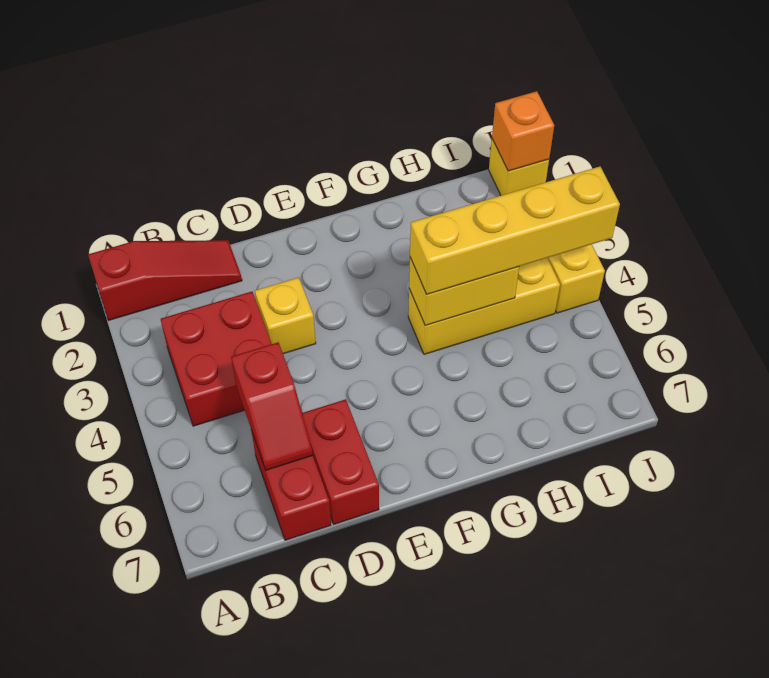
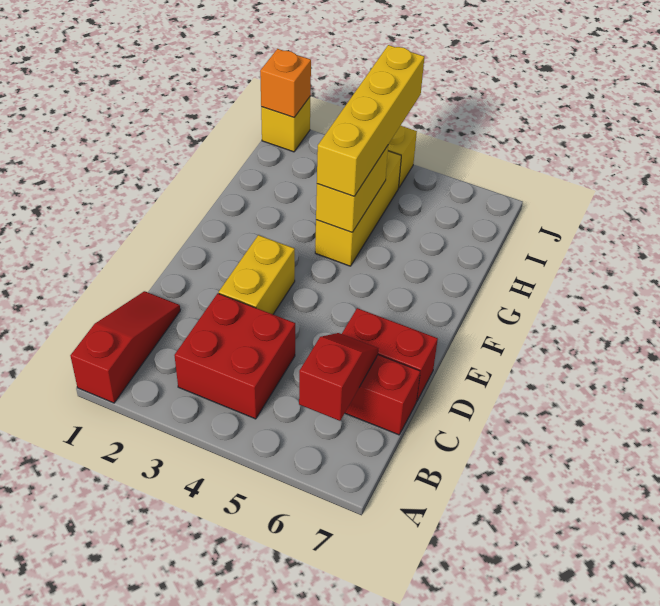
red 1x2 slope [231,342,313,470] -> red 1x2 slope turned to [299,333,379,421]
yellow 1x1 brick [255,278,316,354] -> yellow 1x2 brick [219,235,295,314]

